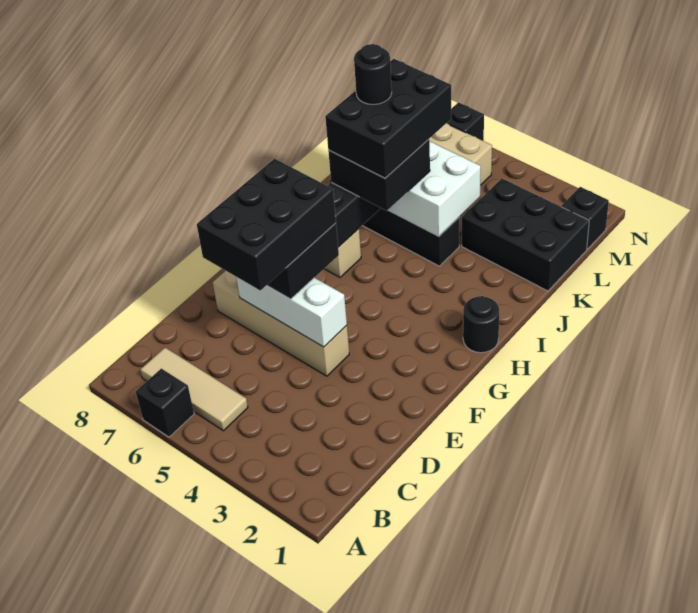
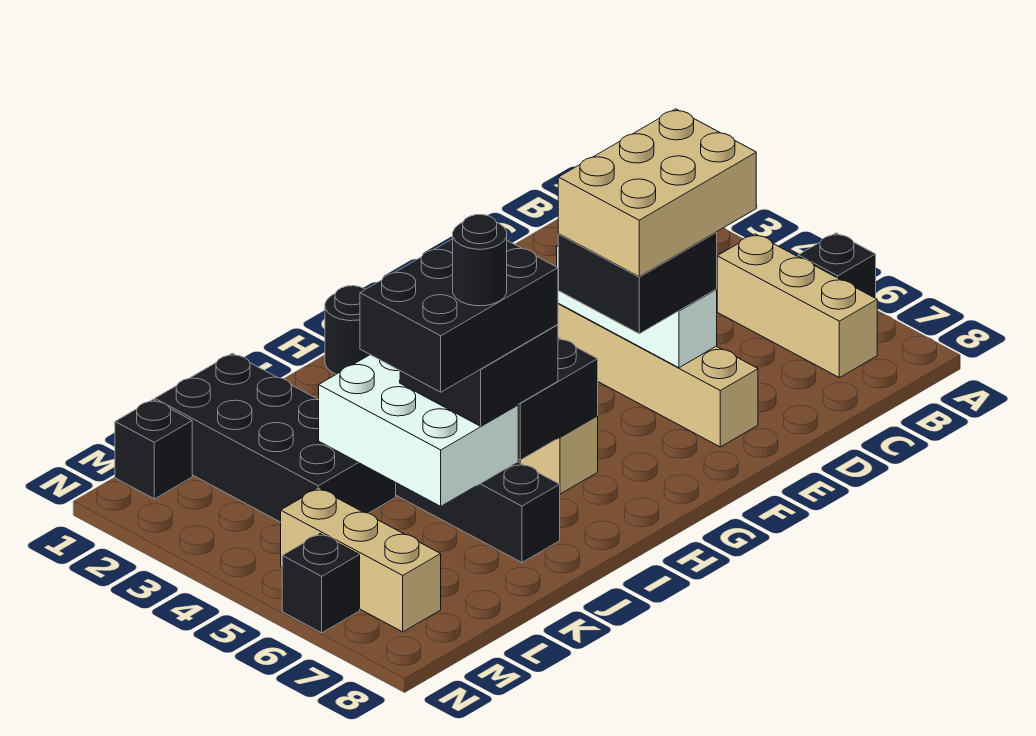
tan 1x3 tile [140,348,248,431] -> tan 1x3 brick [717,234,877,378]
black 2x3 brick [197,159,336,290] -> tan 2x3 brick [558,109,756,277]
black 2x3 brick [462,179,589,291] -> black 2x4 brick [155,353,396,522]

